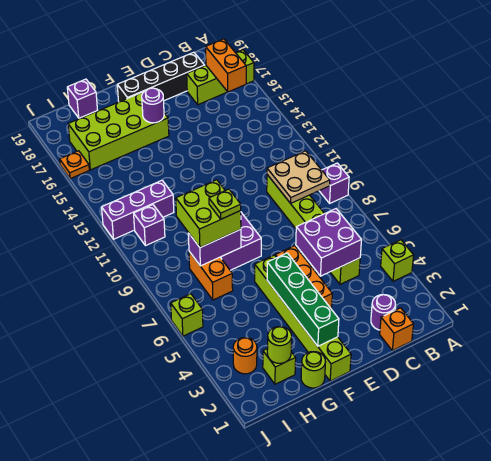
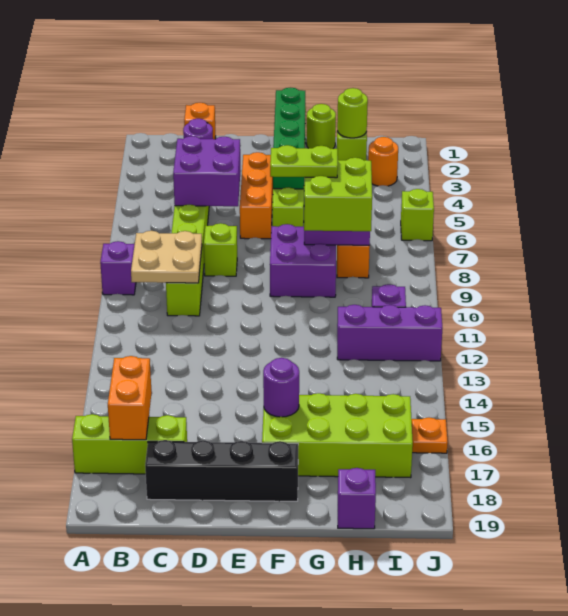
lime 1x1 brick [381,240,414,281] -> lime 1x1 brick moved to [204,223,237,276]
lime 1x1 plate [209,189,241,219] -> lime 1x2 plate [270,145,338,178]

